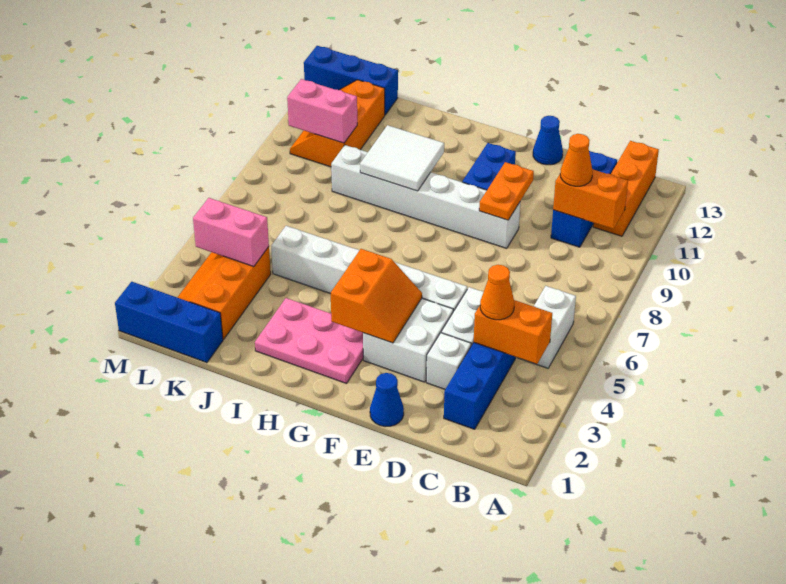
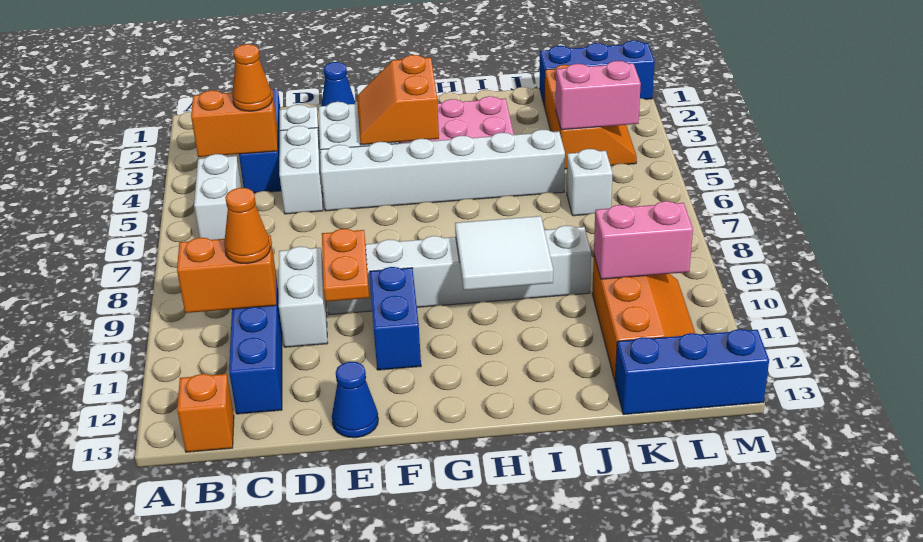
orange 1x3 brick [593,141,659,236] -> orange 1x1 brick [177,374,234,452]
none -> white 1x2 brick [279,246,328,347]
none -> white 1x1 brick [567,149,613,216]

